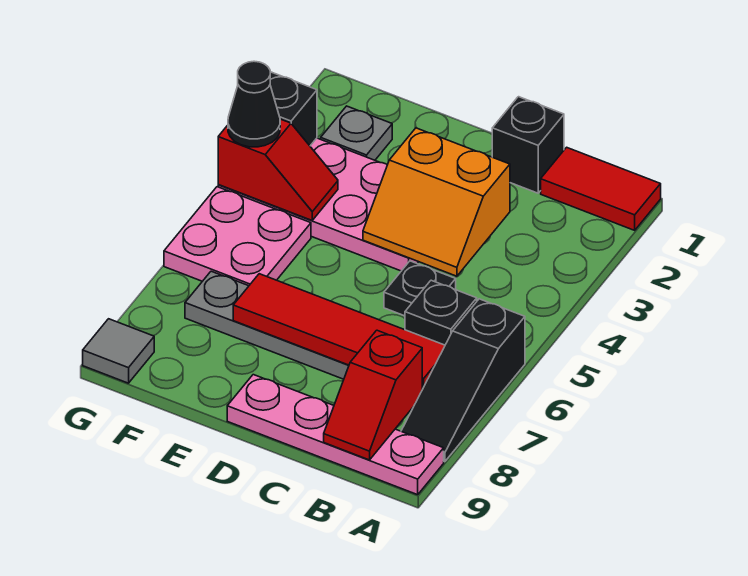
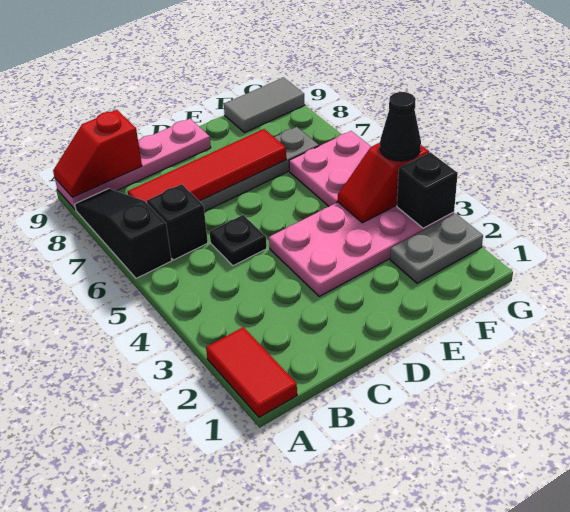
red 1x2 tile [541,147,661,230] -> red 1x2 tile turned to [206,327,297,417]
red 1x2 slope [324,330,422,460] -> red 1x2 slope turned to [53,110,142,197]
black 1x1 brick [492,97,564,193] -> none
orange 2x2 slope [363,128,510,276] -> none
grey 1x1 plate [321,106,392,160] -> grey 1x2 plate [390,213,483,283]
grey 1x1 tile [83,319,154,383] -> grey 1x2 tile [224,78,305,133]

